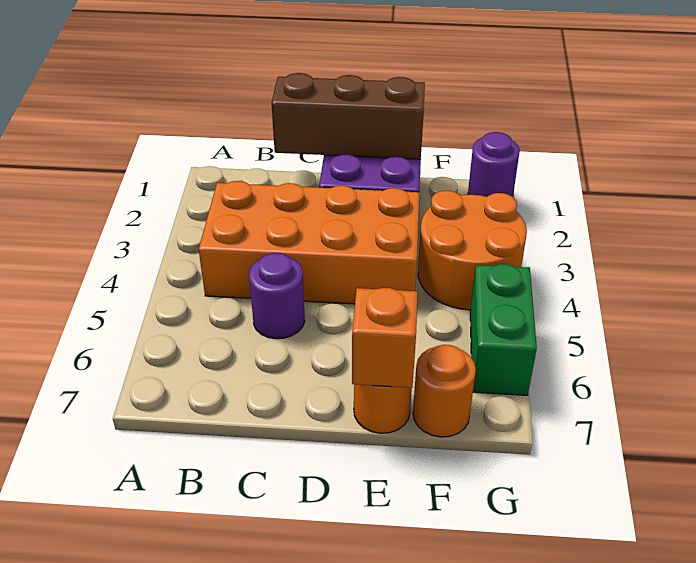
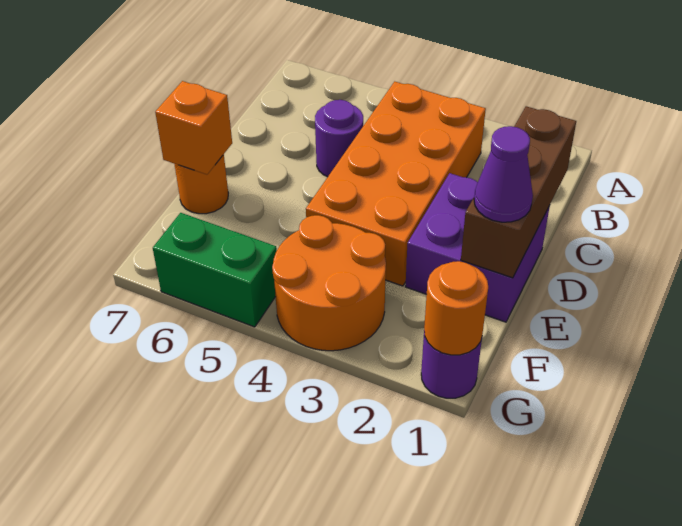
none -> purple 1x1 cone [474,126,533,222]
orange 1x1 round brick [413,345,476,437] -> orange 1x1 round brick moved to [424,261,488,355]

